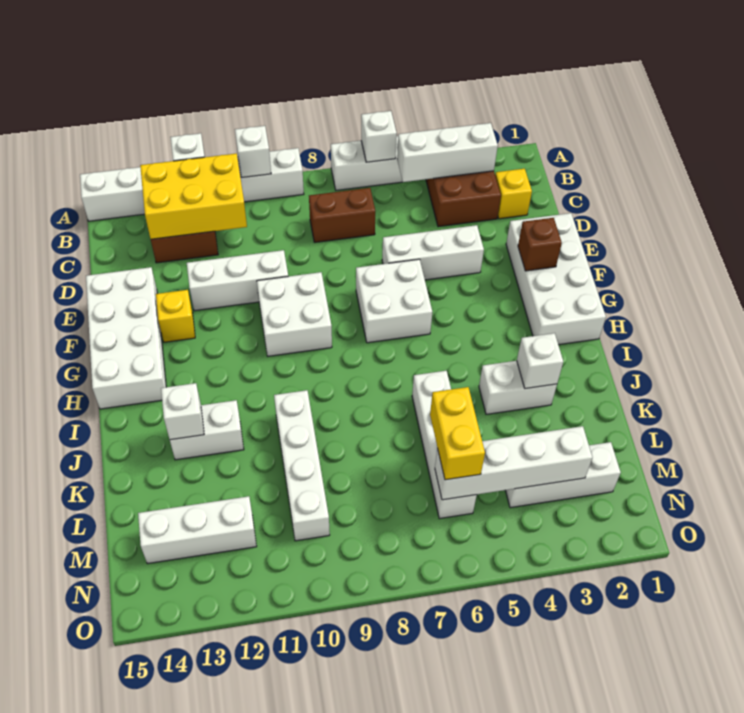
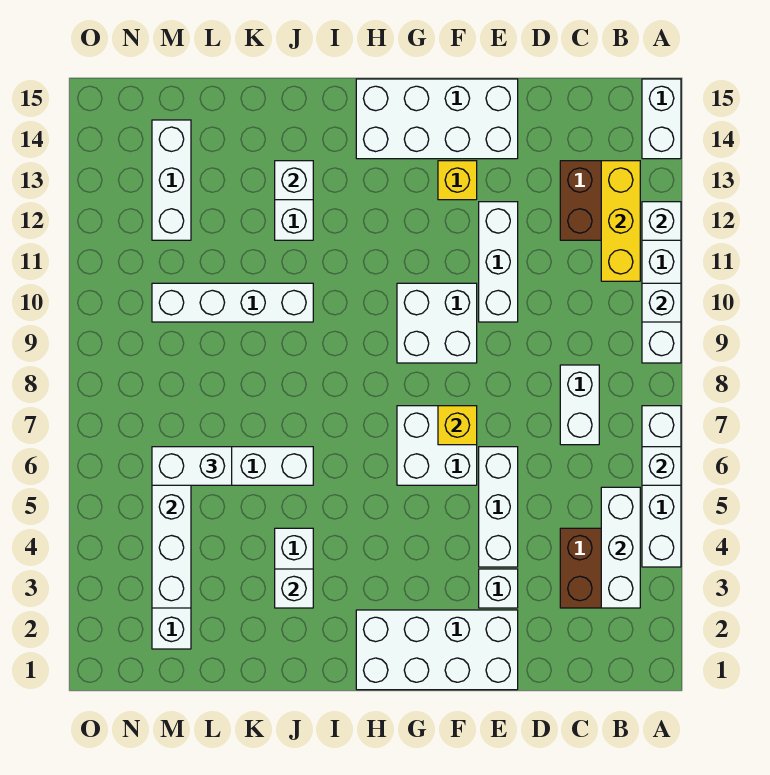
yellow 2x3 brick [140,153,247,239] -> yellow 1x3 brick [601,161,640,281]
yellow 1x1 brick [495,169,532,219] -> yellow 1x1 brick moved to [438,406,477,445]
brown 1x2 brick [309,188,375,242] -> white 1x2 brick [560,365,599,445]
none -> white 1x1 brick [479,569,518,608]
brown 1x1 brick [518,218,562,271] -> none
yellow 1x2 brick [430,387,485,480] -> white 1x2 brick [152,447,232,485]

